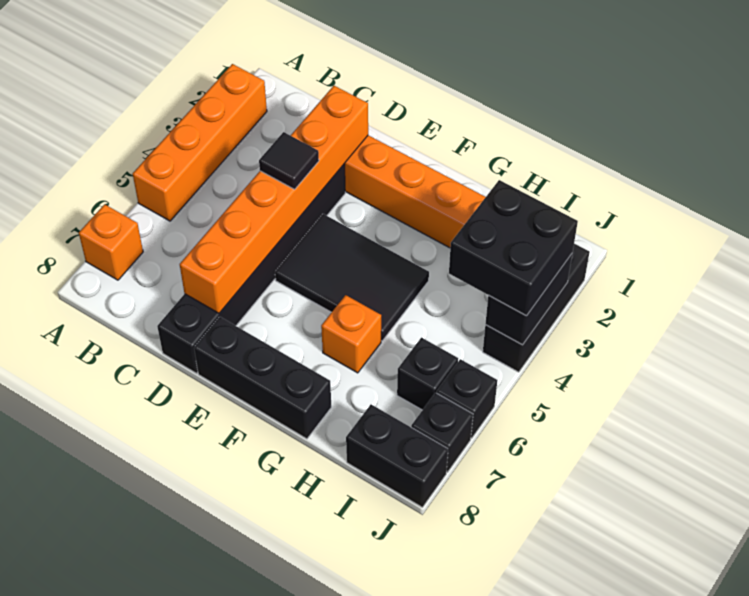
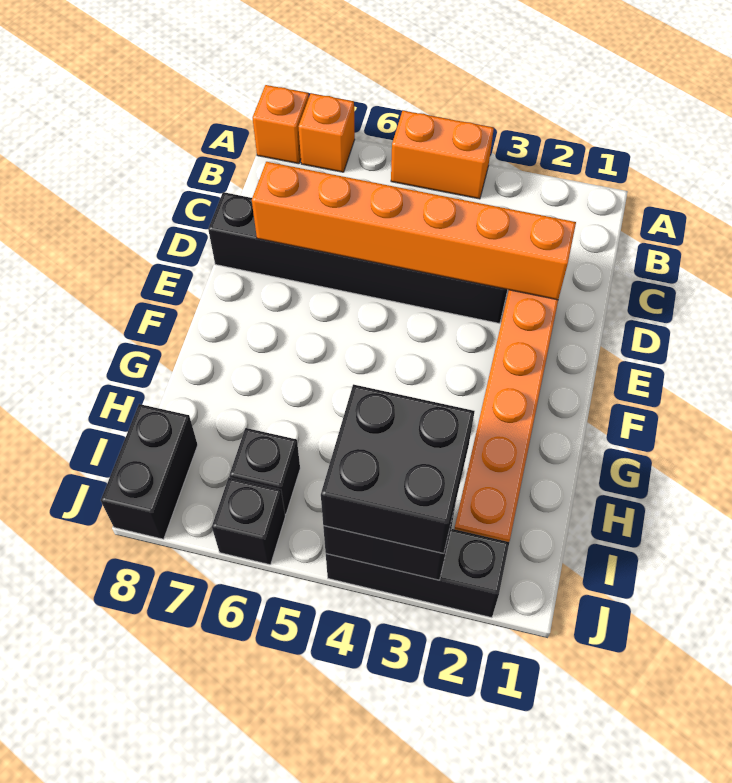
orange 1x4 brick [133,64,267,221] -> orange 1x2 brick [391,111,494,199]
black 1x1 tile [259,132,319,189] -> none
black 2x3 tile [275,214,429,341] -> none
black 1x3 brick [194,317,331,439] -> none
orange 1x1 brick [321,295,381,373] -> orange 1x1 brick moved to [253,85,309,164]
black 1x1 brick [411,393,473,472] -> none

